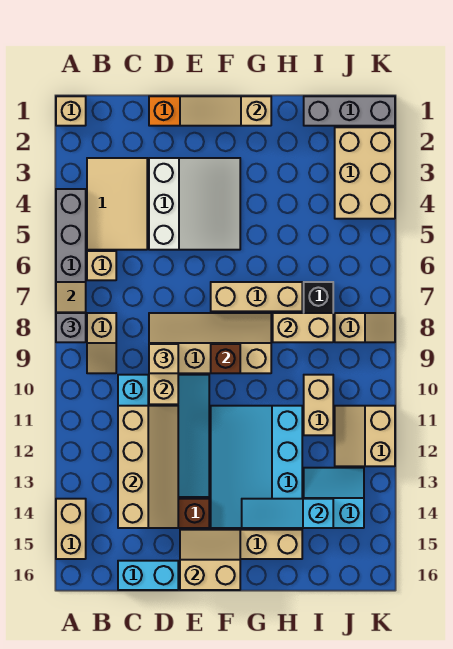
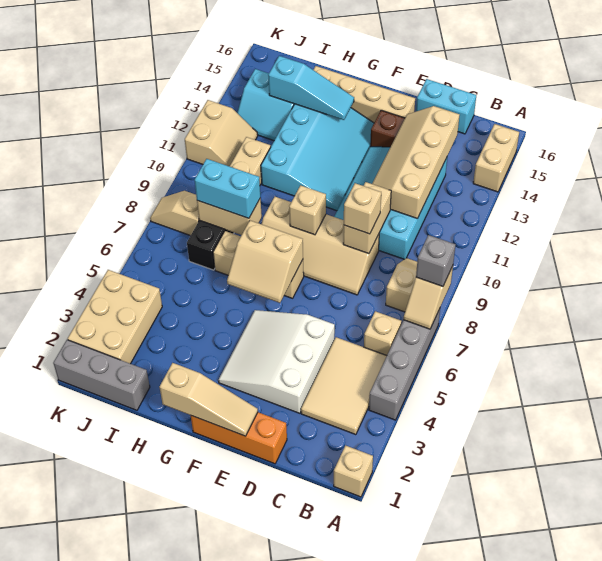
tan 2x2 slope [180,530,240,590] -> tan 2x2 slope moved to [227,221,303,303]
brown 1x1 brick [211,344,240,373] -> tan 1x1 brick [289,185,326,235]
none -> cyan 1x2 brick [195,159,260,218]

